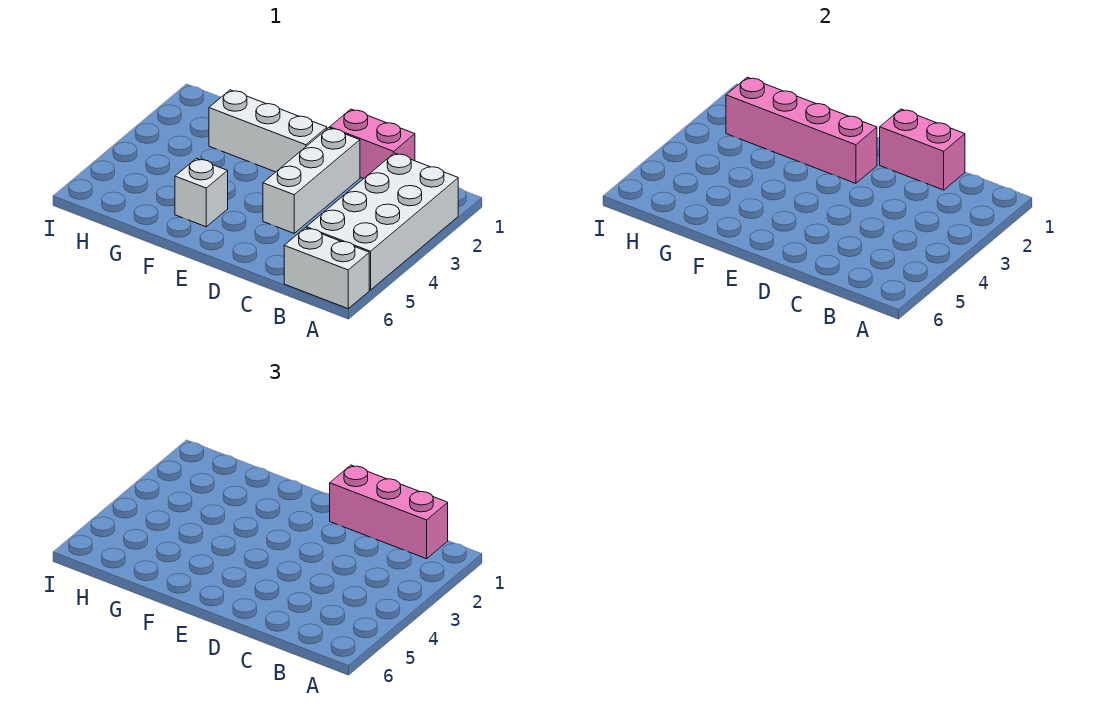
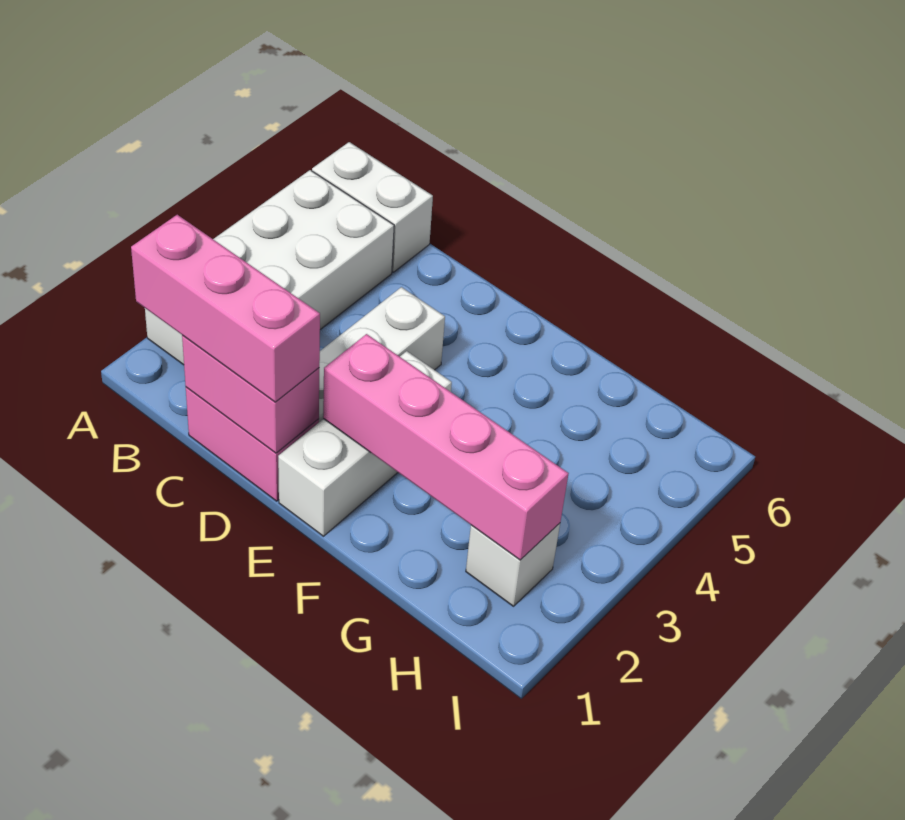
white 1x3 brick [209,90,327,172] -> white 1x3 brick turned to [278,351,452,536]
white 1x1 brick [175,159,228,227] -> white 1x1 brick moved to [466,523,560,606]

